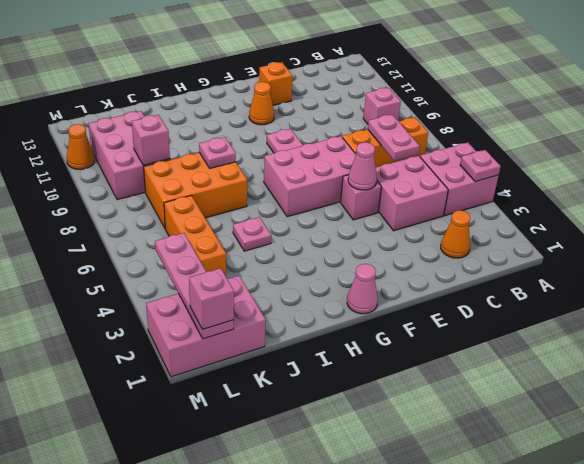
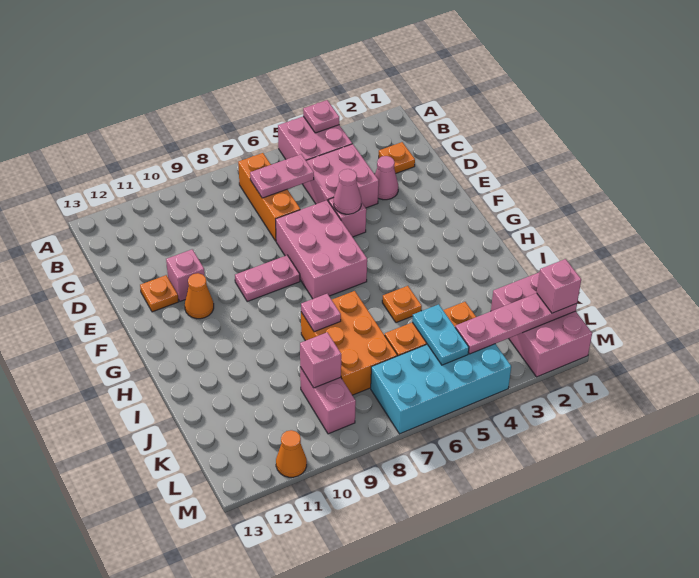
pink 1x1 brick [363,88,401,124] -> pink 1x1 brick moved to [166,249,205,301]
orange 1x1 cone [441,210,471,258] -> orange 1x1 plate [379,142,415,174]
orange 1x1 brick [259,62,293,105] -> orange 1x1 plate [140,275,178,312]
pink 1x1 cone [347,264,378,314] -> pink 1x1 cone moved to [375,156,398,200]
pink 1x1 plate [233,217,271,251] -> orange 1x1 plate [382,286,422,323]
none -> cyan 1x2 plate [412,304,469,365]
pink 2x3 brick [88,111,170,200] -> pink 1x2 brick [300,367,356,434]
none -> cyan 2x4 brick [371,344,511,434]

